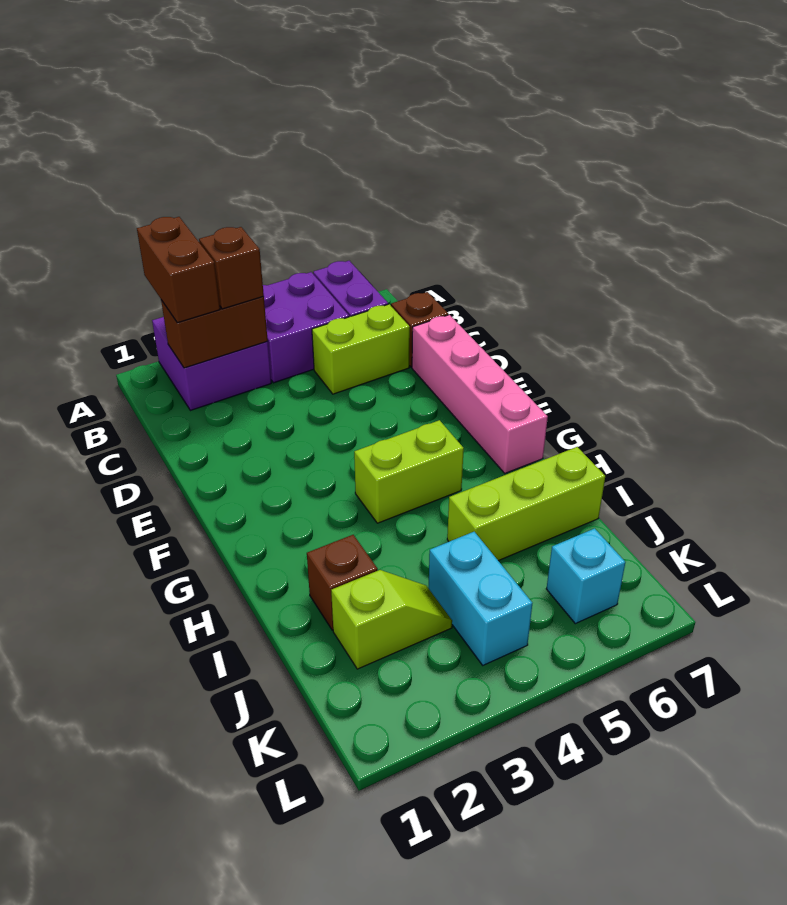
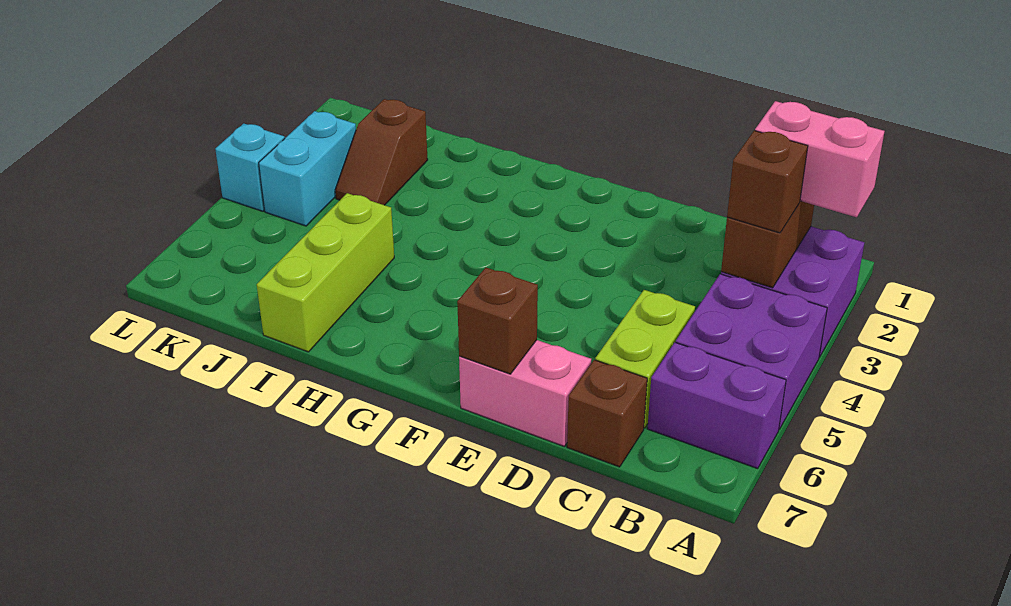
brown 1x2 brick [137,217,220,323] -> pink 1x2 brick [755,101,884,217]
pink 1x4 brick [412,315,548,473] -> pink 1x2 brick [459,340,591,446]
lime 1x2 brick [354,420,464,523] -> none
brown 1x1 brick [307,535,378,630] -> brown 1x1 brick moved to [457,268,538,374]
lime 1x2 slope [331,570,452,669] -> brown 1x2 slope [335,99,428,205]
cyan 1x2 brick [428,532,532,665] -> cyan 1x2 brick turned to [259,111,356,226]
cyan 1x1 brick [546,528,625,624] -> cyan 1x1 brick moved to [215,124,285,211]

